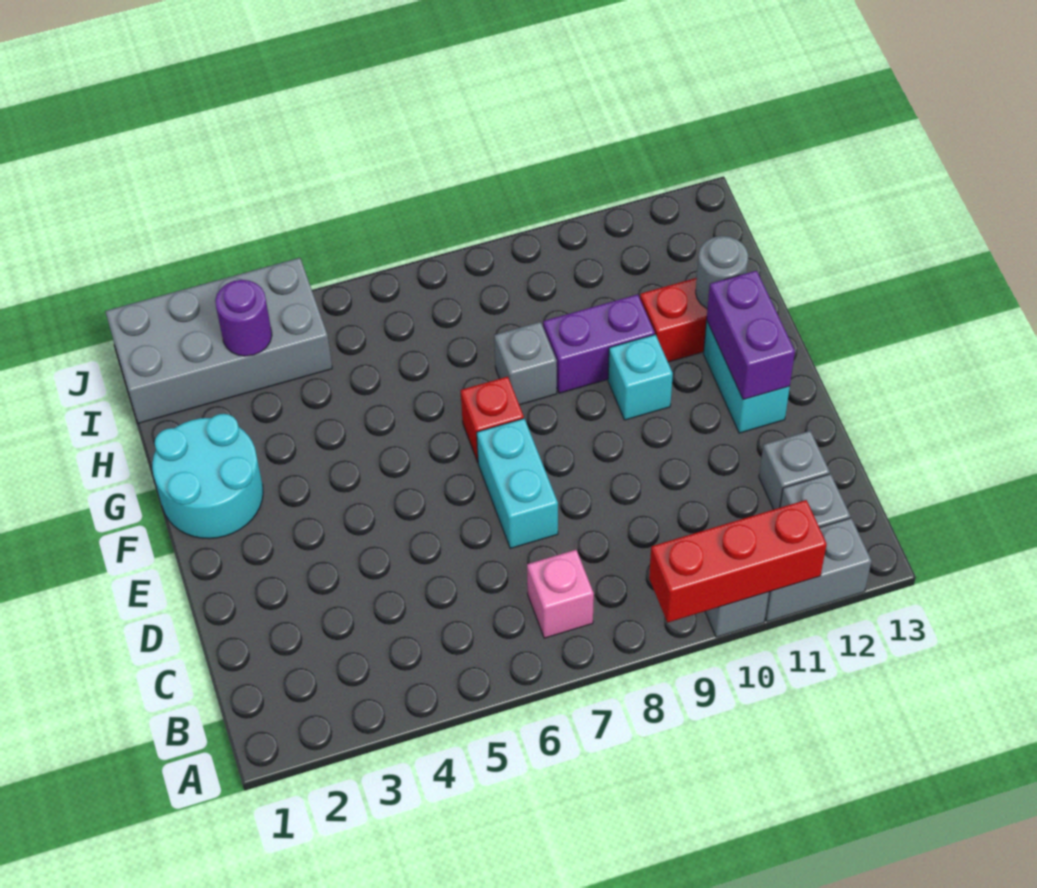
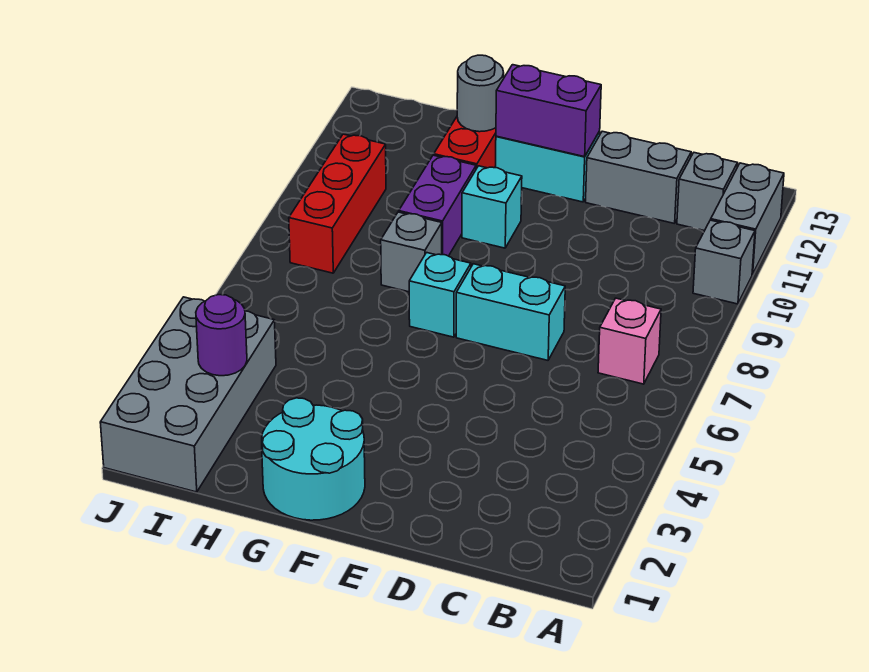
red 1x3 brick [649,500,827,623] -> red 1x3 brick moved to [289,134,386,273]
grey 1x1 brick [759,431,830,510] -> grey 1x2 brick [586,131,691,224]
red 1x1 brick [461,377,524,462] -> cyan 1x1 brick [409,253,471,337]

